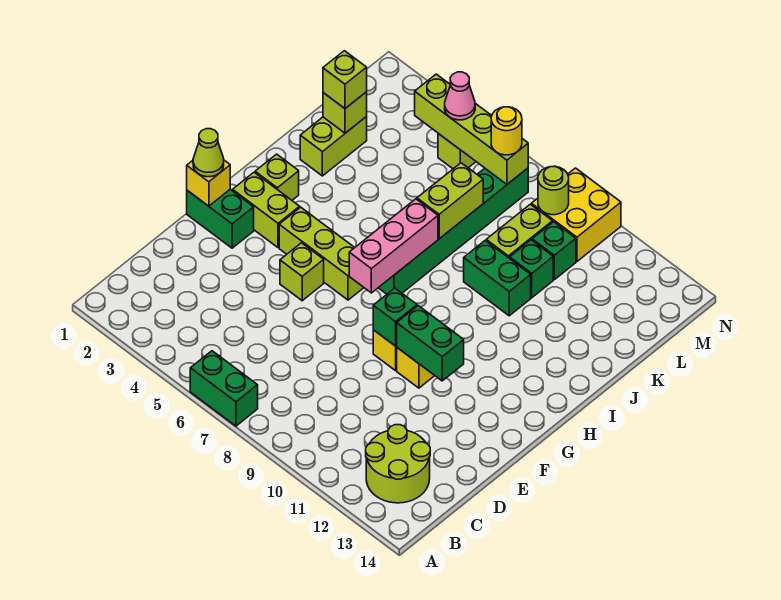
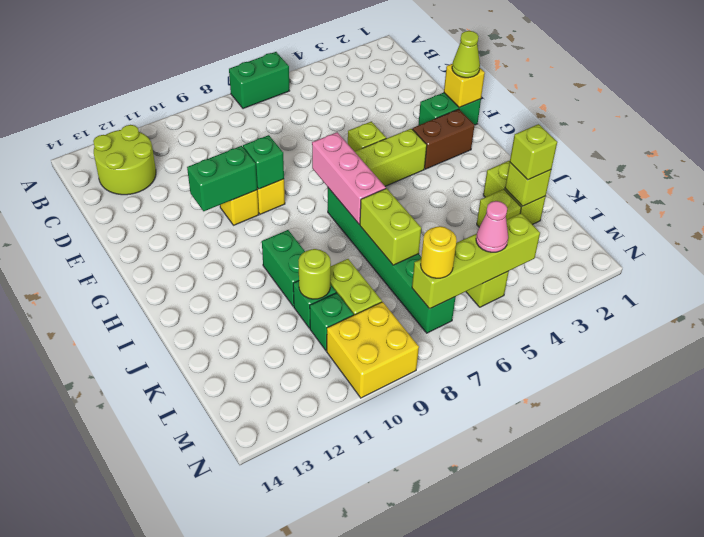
lime 1x2 brick [233,172,300,248] -> brown 1x2 brick [412,109,474,169]
lime 1x1 brick [255,154,299,200] -> lime 1x1 brick moved to [477,189,521,227]
green 1x2 brick [464,241,531,316] -> green 1x2 brick turned to [262,230,305,306]
lime 1x1 round brick [538,166,569,215] -> lime 1x1 round brick moved to [298,249,331,299]

